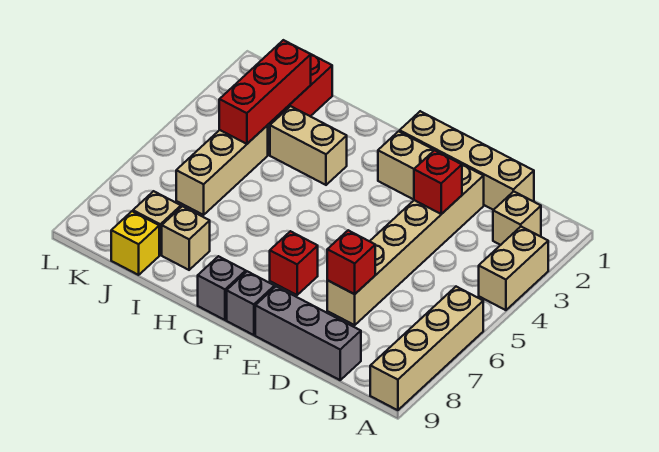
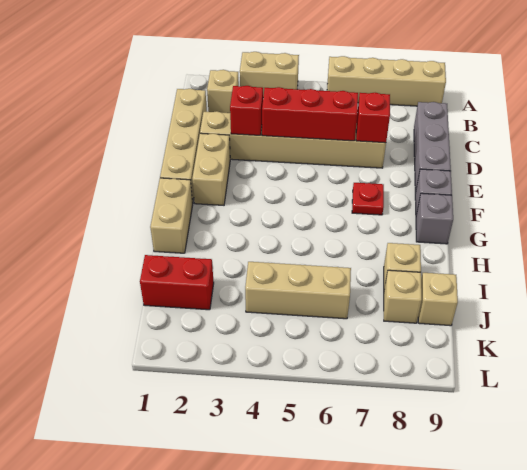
red 1x1 brick [270,231,318,295] -> red 1x1 plate [352,183,384,215]
tan 1x2 brick [270,106,347,185] -> tan 1x2 brick moved to [150,178,193,253]
red 1x3 brick [219,40,311,144] -> red 1x3 brick moved to [262,87,358,141]
yellow 1x1 brick [111,211,159,275] -> tan 1x1 brick [418,273,458,326]

